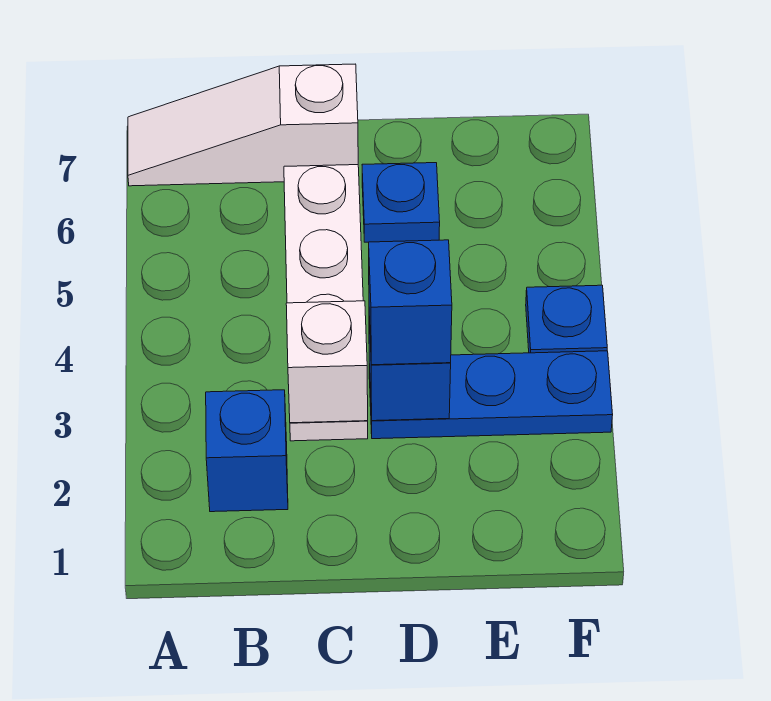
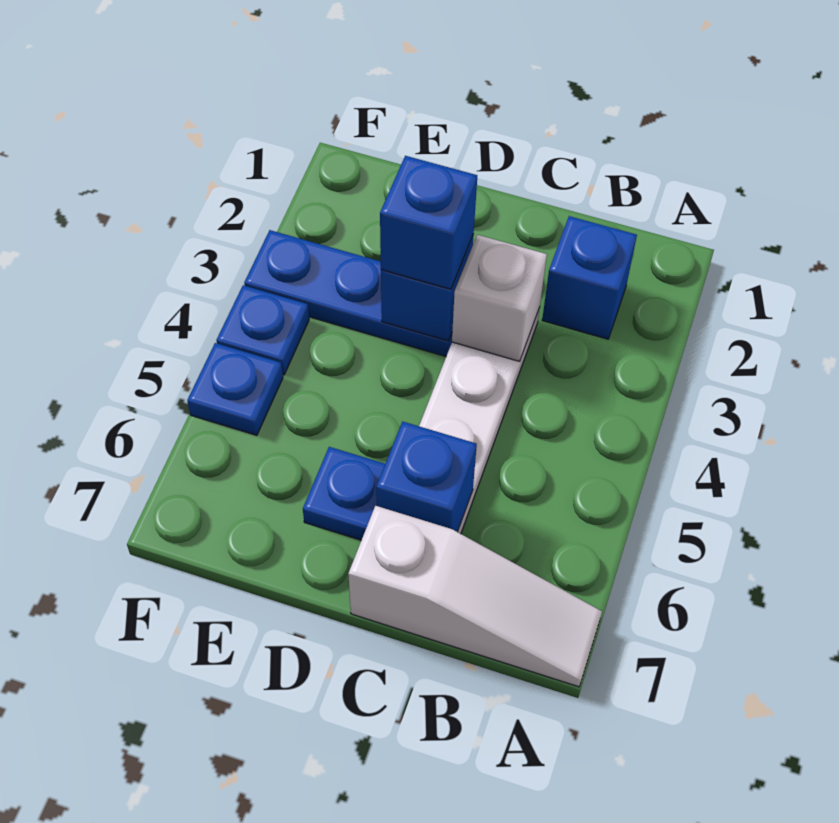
none -> blue 1x1 brick [376,422,477,532]
none -> blue 1x1 plate [187,343,283,435]

